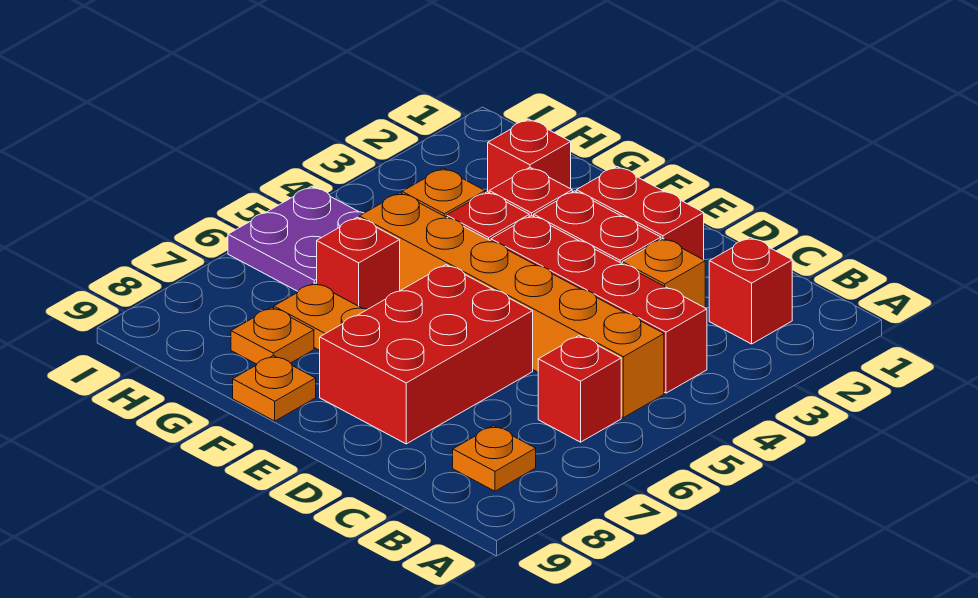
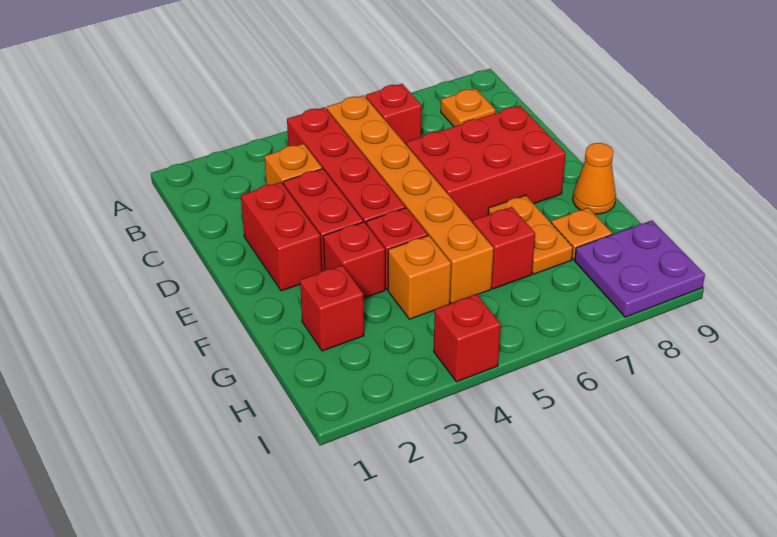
red 1x1 brick [709,238,792,344] -> red 1x1 brick moved to [434,294,501,382]
orange 1x1 plate [233,356,316,421] -> orange 1x1 cone [573,143,616,214]
purple 2x2 plate [228,186,364,291] -> purple 2x2 plate moved to [575,221,705,317]

